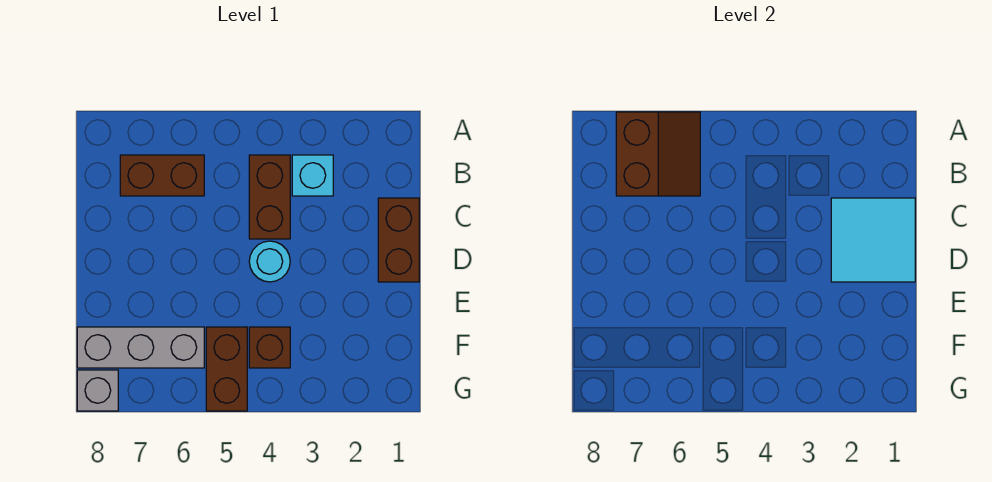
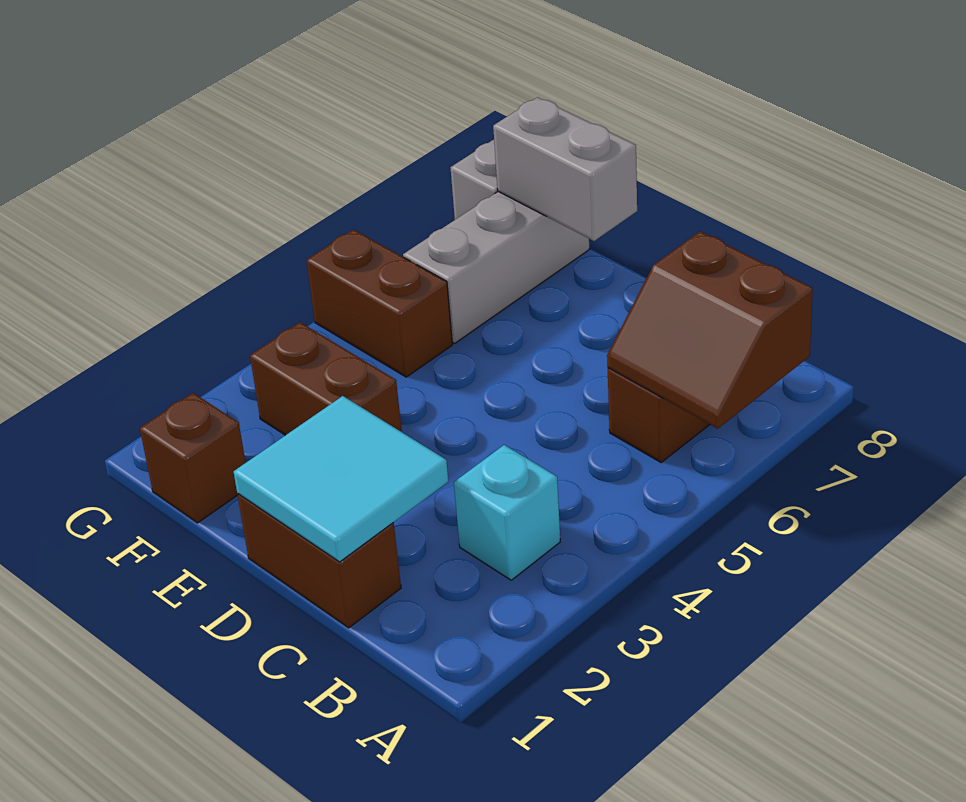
brown 1x2 brick [249,155,290,239] -> brown 1x2 brick moved to [250,322,402,435]
cyan 1x1 round brick [249,241,290,282] -> none
none -> grey 1x2 brick [493,97,637,241]
brown 1x1 brick [249,327,290,368] -> brown 1x1 brick moved to [140,393,246,523]

